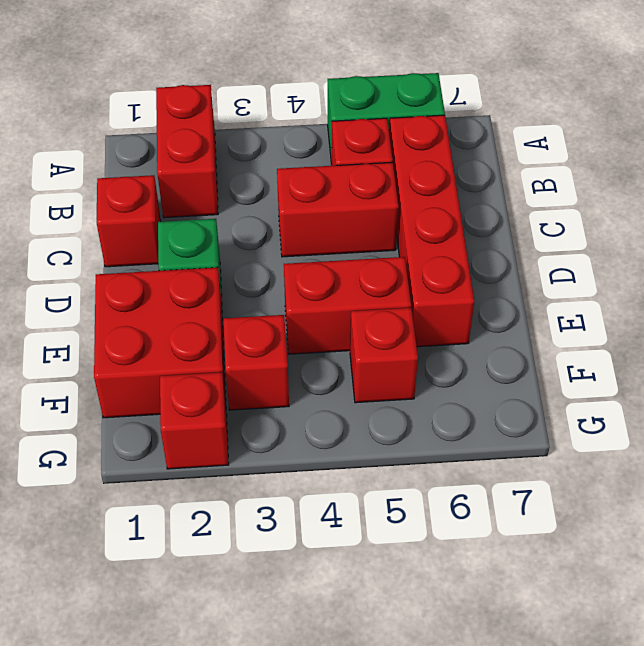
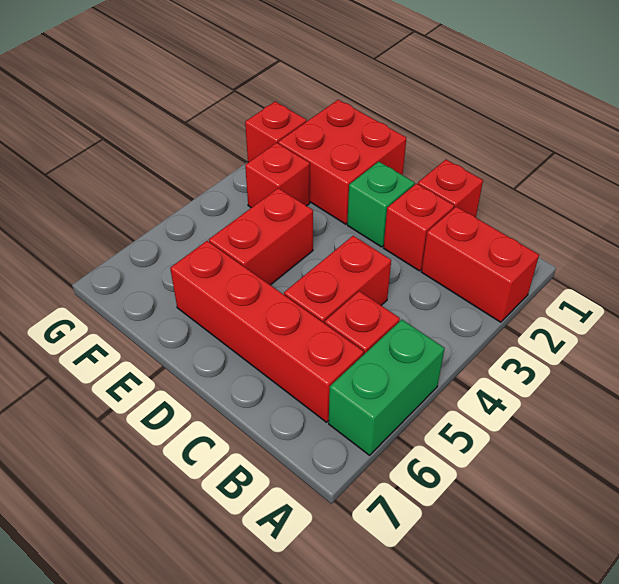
red 1x1 brick [350,307,418,403] -> red 1x1 brick moved to [384,184,454,271]

